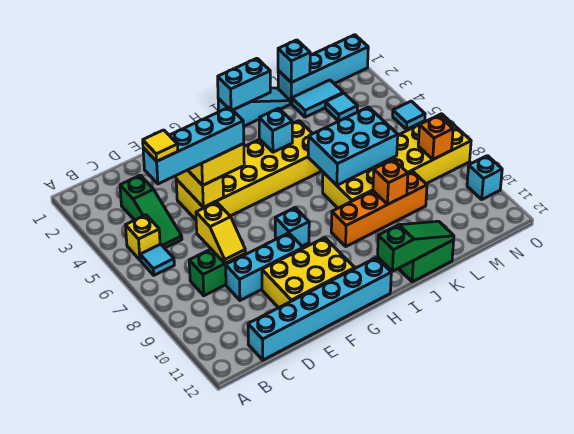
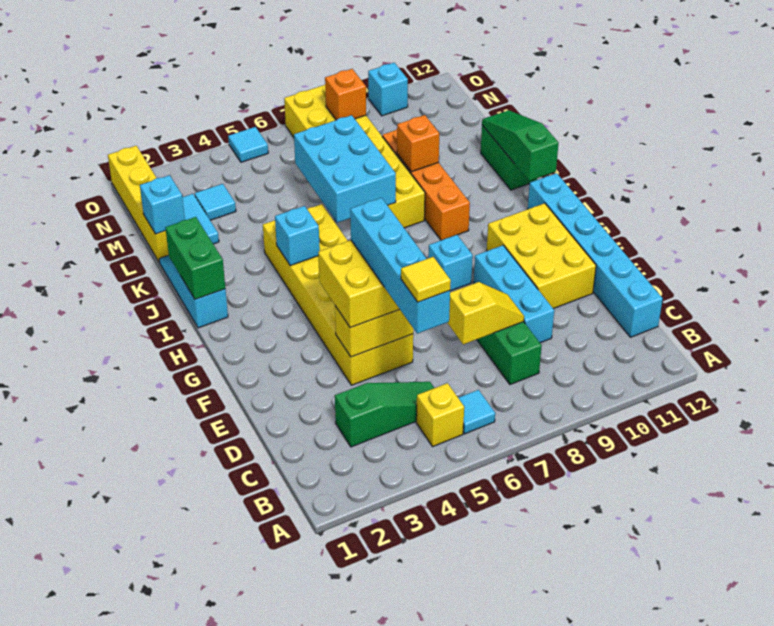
cyan 1x2 brick [218,58,270,110] -> green 1x2 brick [165,217,225,299]
cyan 1x4 brick [278,35,368,104] -> yellow 1x4 brick [108,146,169,263]

